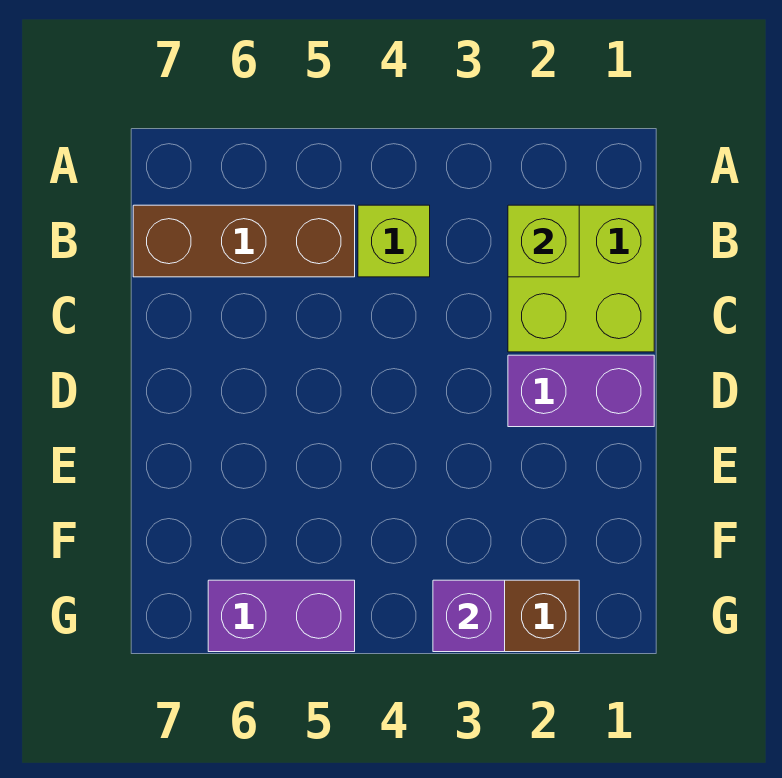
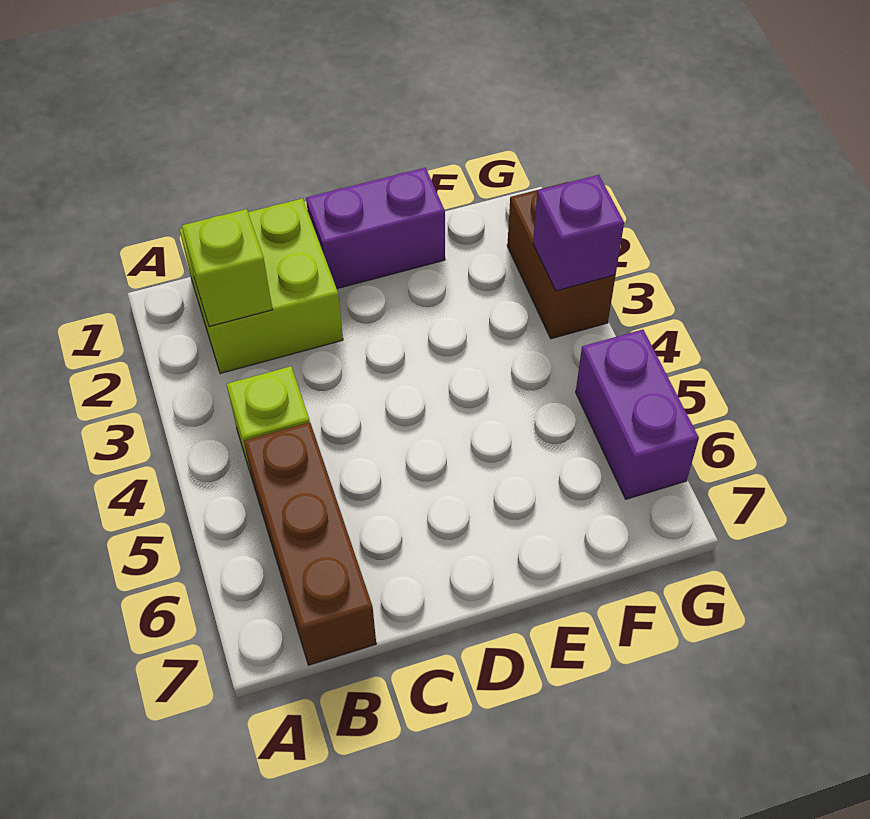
purple 1x2 brick [508,355,654,427] -> purple 1x2 brick turned to [306,168,445,289]

